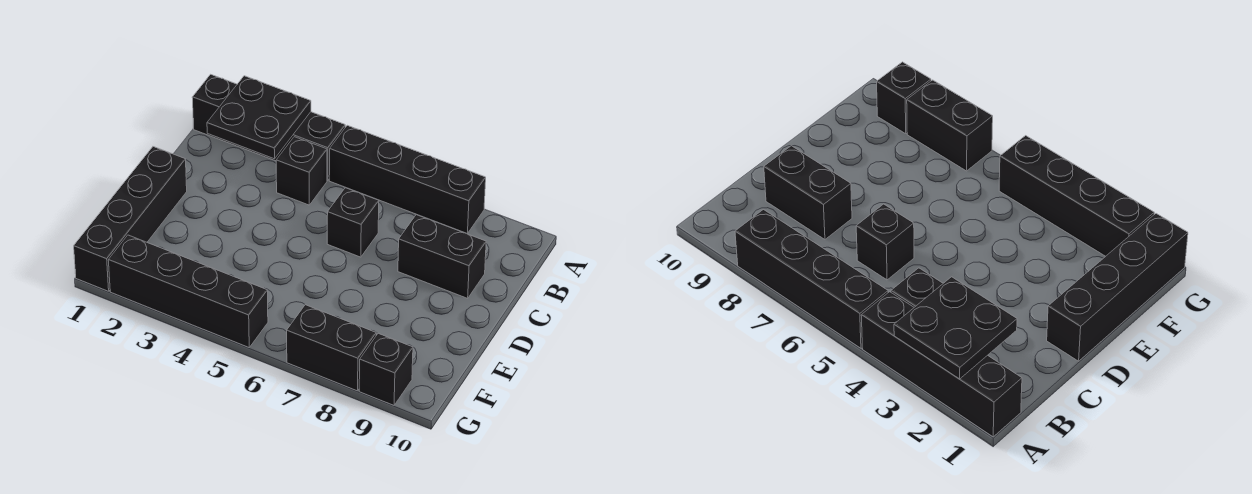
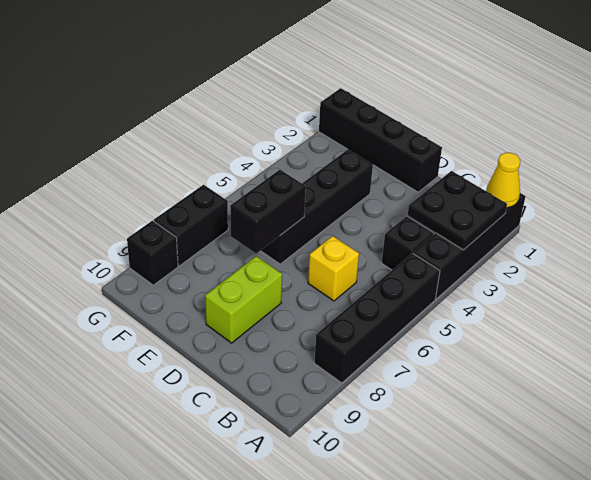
none -> yellow 1x1 cone [486,153,520,208]
black 1x1 brick [327,188,379,257] -> yellow 1x1 brick [308,236,359,301]
black 1x2 brick [398,215,486,298] -> black 1x2 brick moved to [230,170,306,253]
none -> lime 1x2 brick [205,256,282,343]
black 1x4 brick [108,235,268,347] -> black 1x4 brick moved to [260,150,373,264]

